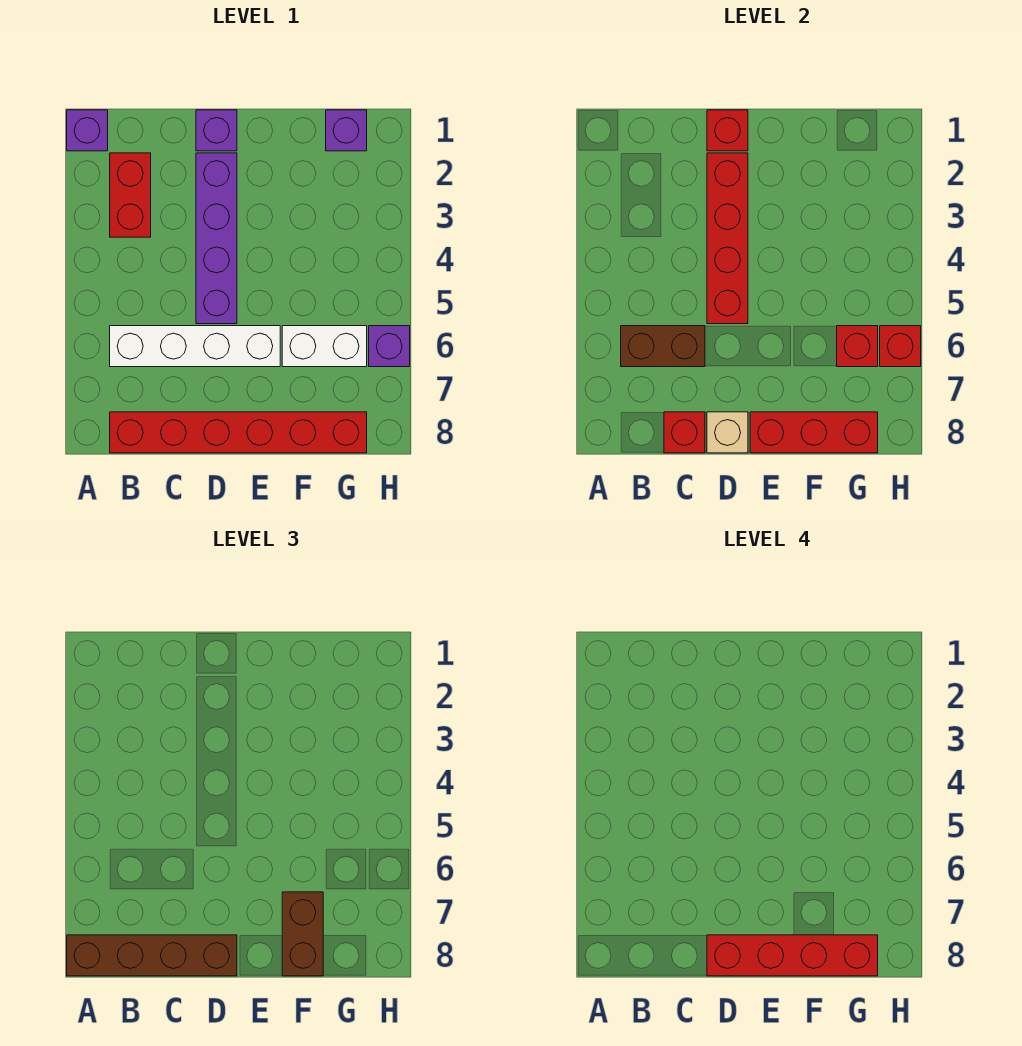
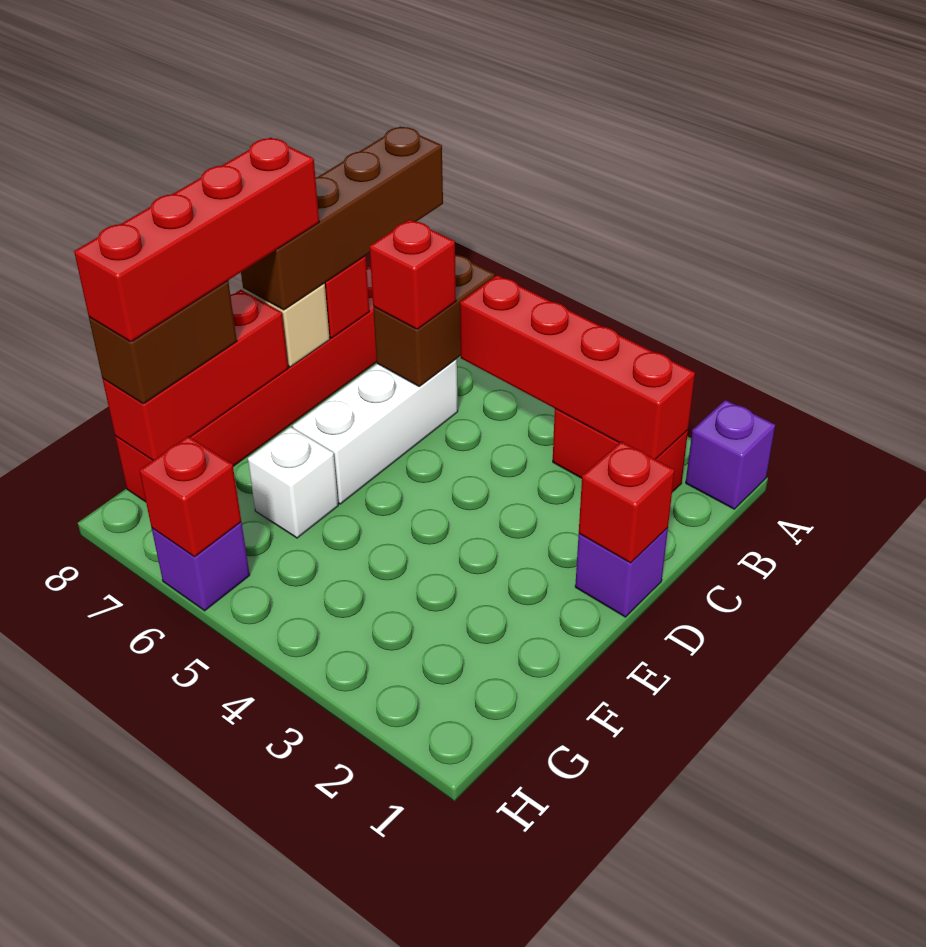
white 1x4 brick [110,326,280,367] -> white 1x3 brick [293,359,458,504]
purple 1x4 brick [196,153,237,324] -> none
red 1x4 brick [707,153,748,324] -> red 1x4 brick moved to [460,275,695,459]
white 1x2 brick [282,326,367,367] -> white 1x1 brick [248,427,338,538]
brown 1x2 brick [282,892,323,976] -> brown 1x2 brick turned to [89,281,237,404]
purple 1x1 brick [326,110,367,151] -> none
red 1x1 brick [837,326,878,367] -> red 1x1 brick moved to [370,219,456,329]

